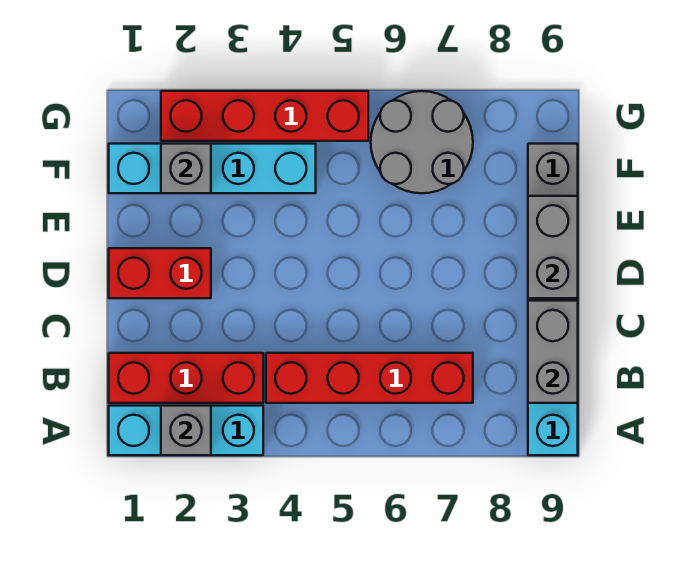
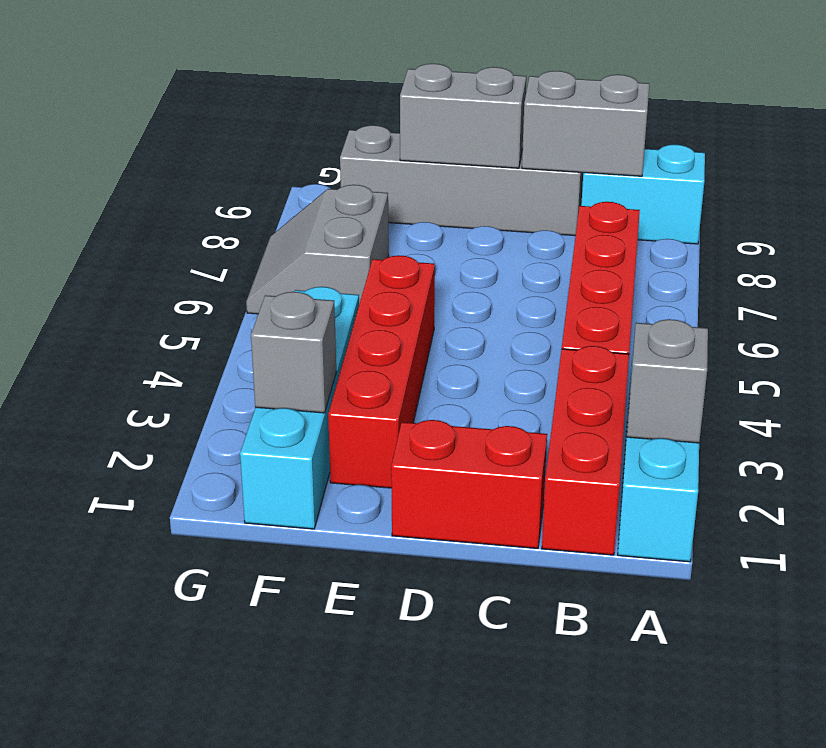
red 1x2 brick [109,248,211,298] -> red 1x2 brick turned to [391,420,547,549]
grey 2x2 round brick [371,91,473,193] -> grey 2x2 slope [246,185,389,314]
red 1x4 brick [161,91,368,141] -> red 1x4 brick moved to [328,255,435,488]

